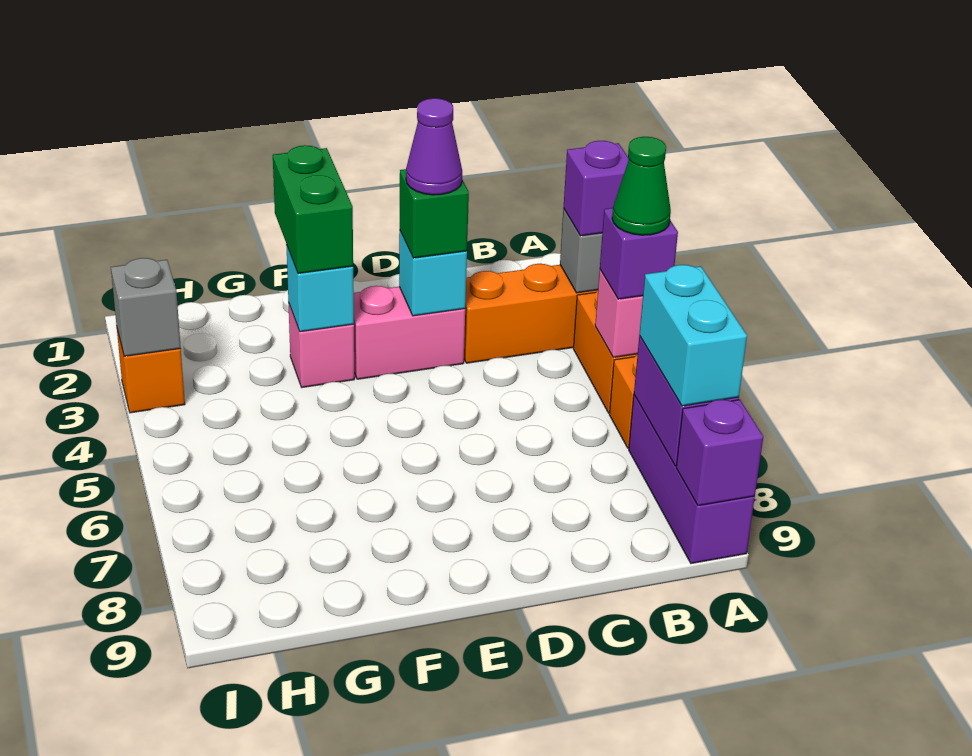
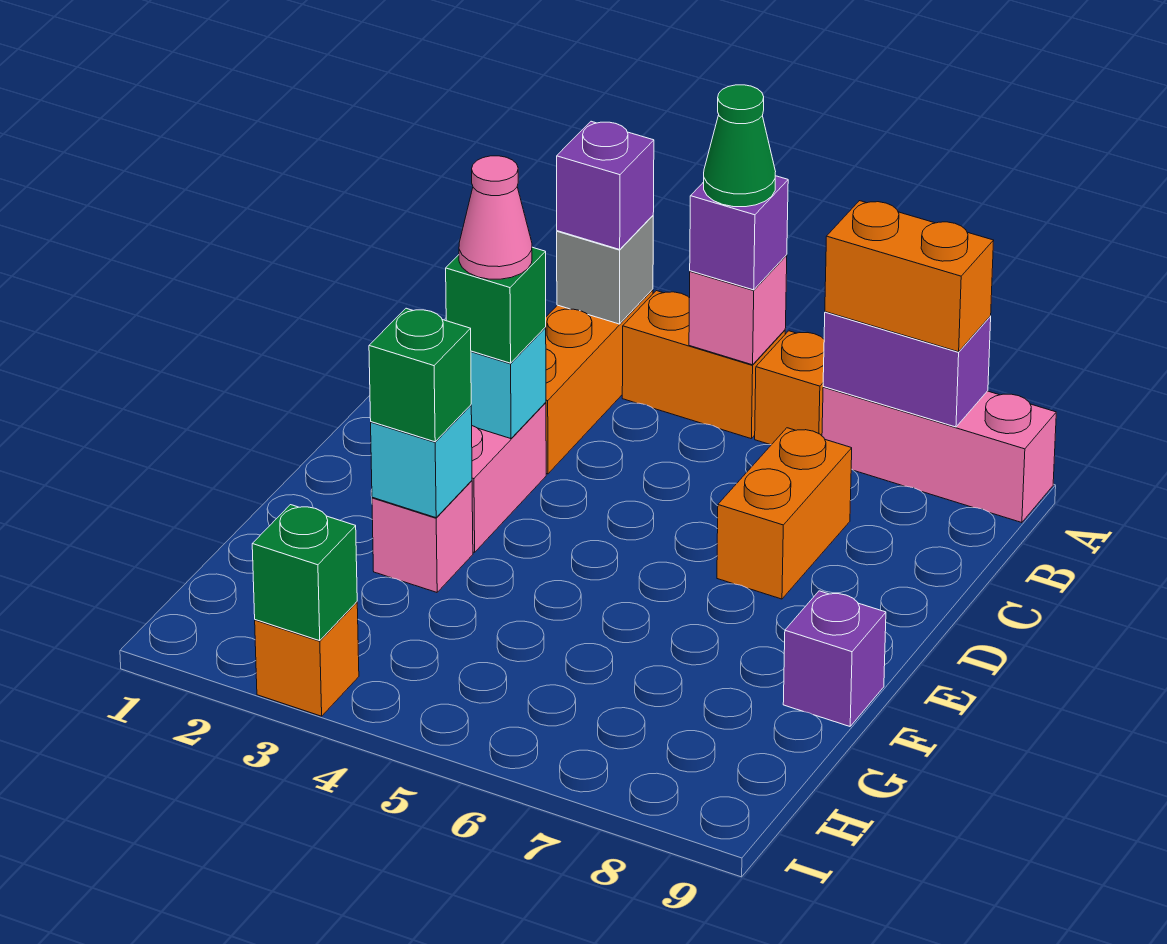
purple 1x3 brick [629,395,755,564] -> pink 1x3 brick [822,387,1056,523]
cyan 1x2 brick [639,265,747,406] -> orange 1x2 brick [825,201,994,352]
purple 1x1 brick [676,400,763,506] -> purple 1x1 brick moved to [783,591,886,726]
none -> orange 1x2 brick [717,428,852,599]
purple 1x1 cone [406,98,462,195] -> pink 1x1 cone [459,156,532,279]
green 1x2 brick [273,145,353,274] -> green 1x1 brick [369,308,471,442]
grey 1x1 brick [111,258,181,356] -> green 1x1 brick [252,505,357,641]

